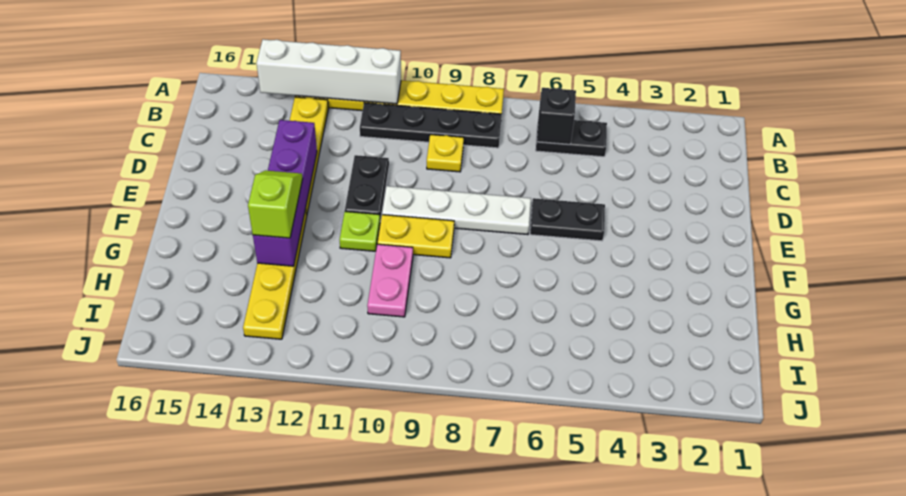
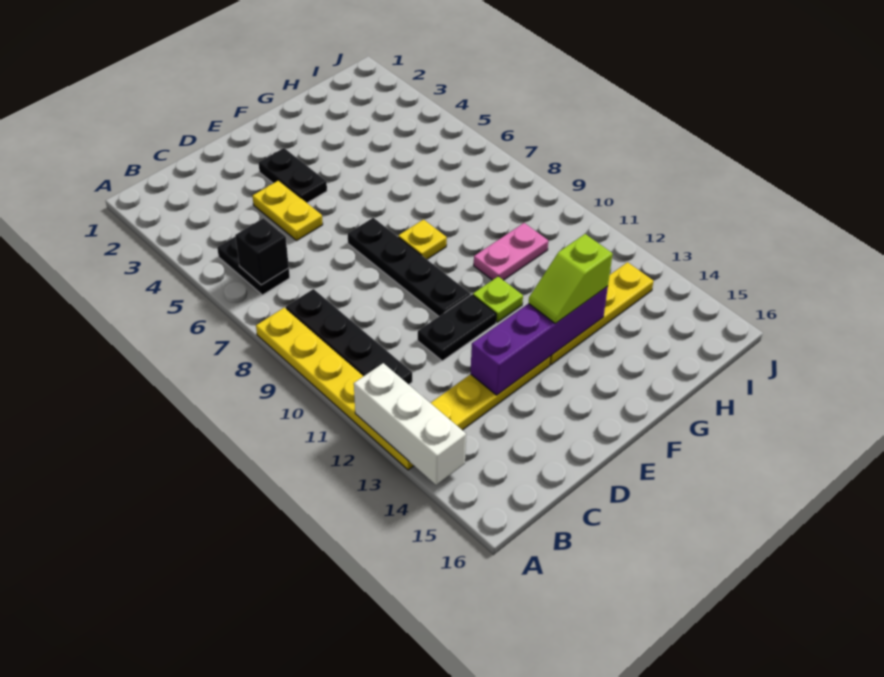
white 1x4 brick [256,39,401,104] -> white 1x3 brick [354,363,466,485]
yellow 1x1 plate [427,134,464,172] -> yellow 1x1 plate moved to [398,220,447,259]
black 1x2 plate [530,198,605,241] -> black 1x2 plate moved to [258,148,327,203]
white 1x4 plate [382,186,531,235] -> black 1x4 plate [348,218,470,316]
yellow 1x2 plate [377,215,454,258] -> yellow 1x2 plate moved to [253,180,323,241]

